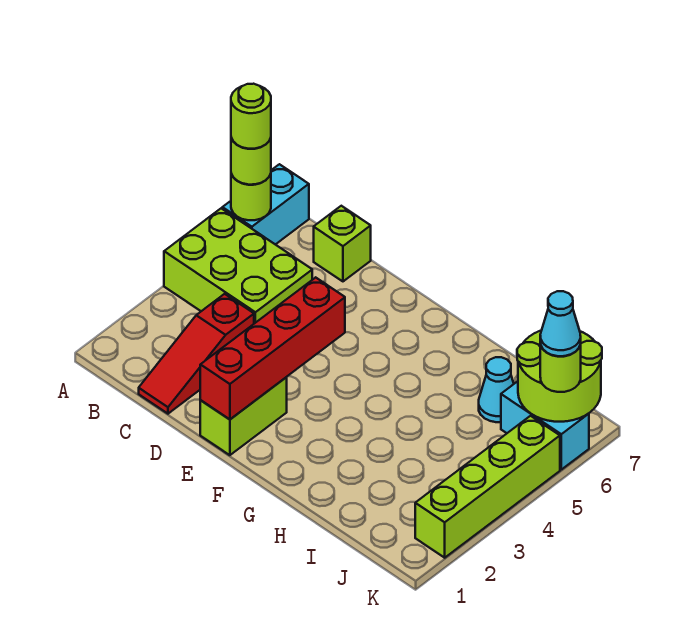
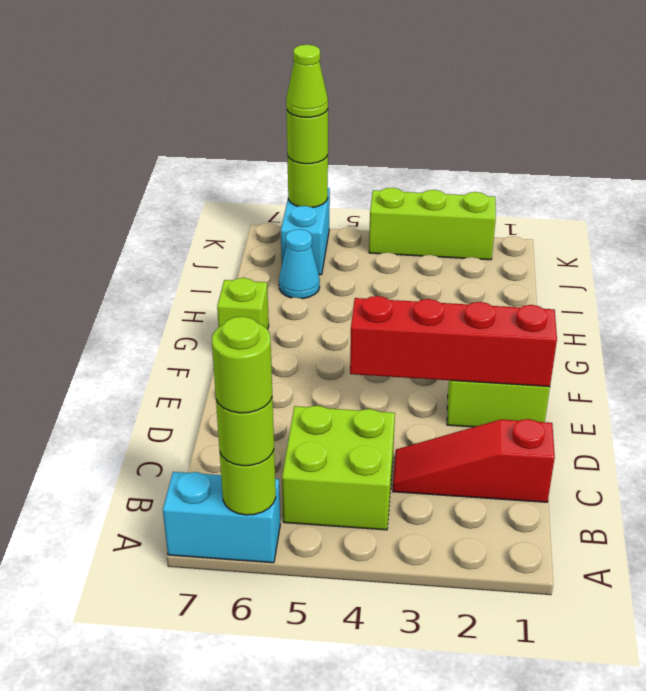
lime 2x3 brick [164,208,312,324] -> lime 2x2 brick [282,406,395,530]
red 1x3 slope [139,294,254,414] -> red 1x3 slope turned to [393,419,555,502]
lime 1x1 brick [314,206,371,281] -> lime 1x1 brick moved to [217,278,269,329]
lime 2x2 round brick [517,331,602,422] -> lime 1x1 round brick [287,154,328,208]
lime 1x4 brick [415,416,560,558] -> lime 1x3 brick [369,188,496,260]
cyan 1x1 cone [540,291,581,356] -> lime 1x1 cone [286,45,328,117]

